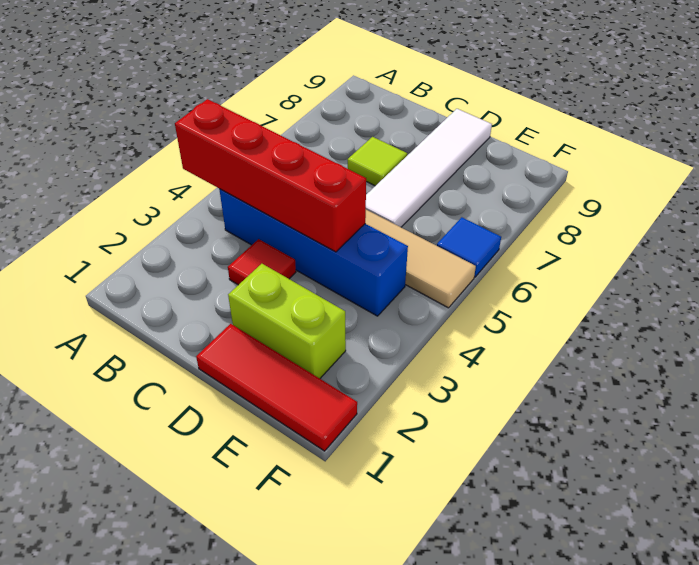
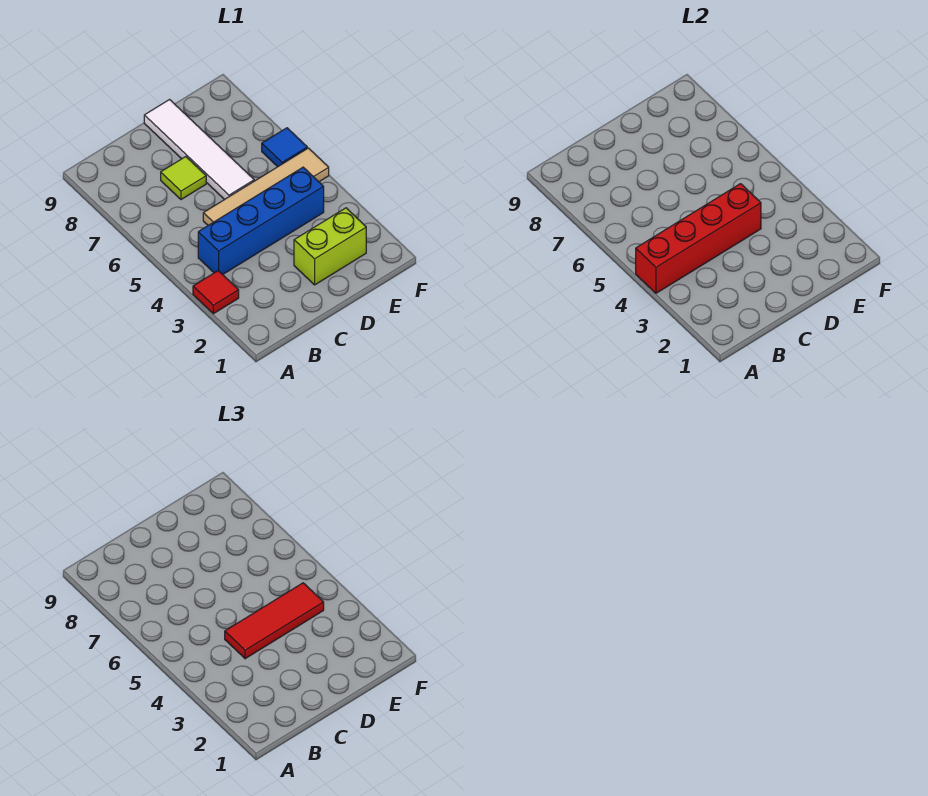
red 1x1 tile [228,239,296,285] -> red 1x1 tile moved to [193,271,239,314]
red 1x3 tile [196,324,357,451] -> red 1x3 tile moved to [225,583,324,659]

